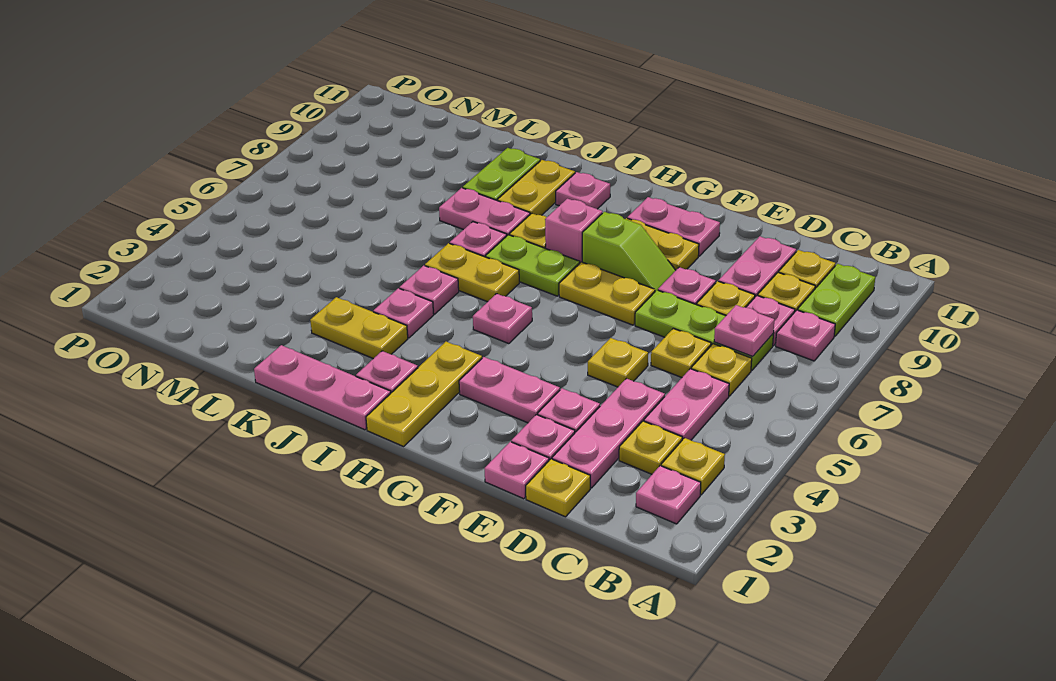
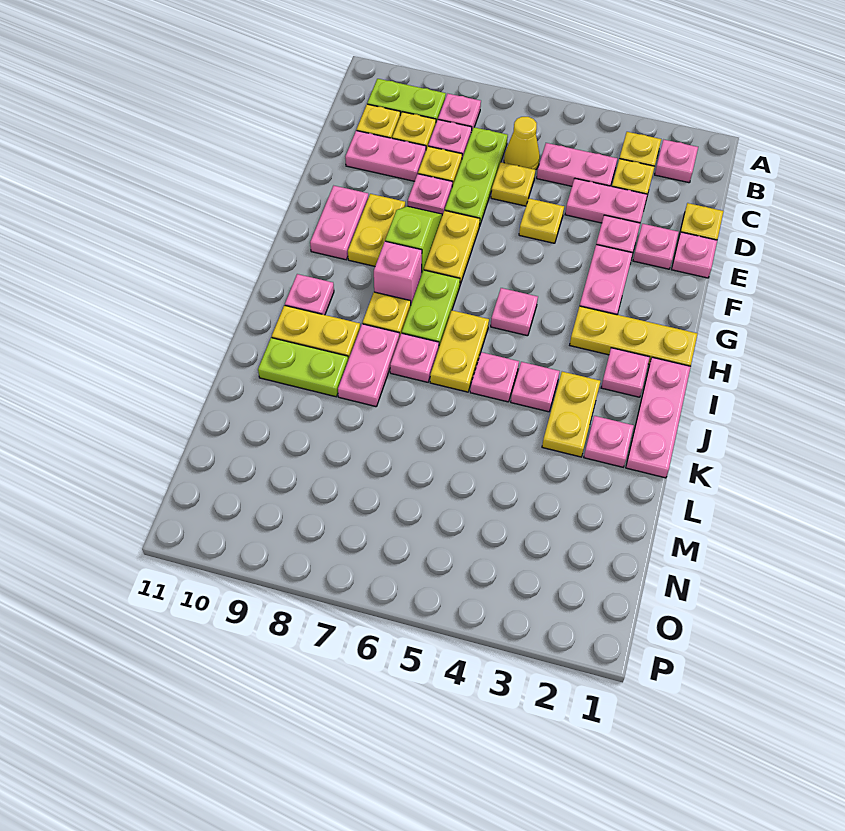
yellow 1x1 plate [691,344,752,396] -> yellow 1x1 cone [504,117,540,170]
pink 1x1 plate [714,305,774,356] -> pink 1x1 plate moved to [584,416,634,467]
pink 1x3 plate [552,379,665,488] -> pink 1x2 plate [565,179,648,223]

